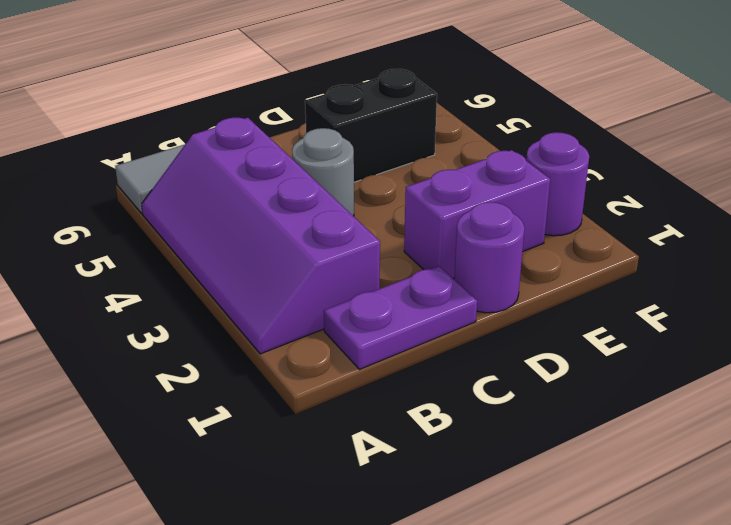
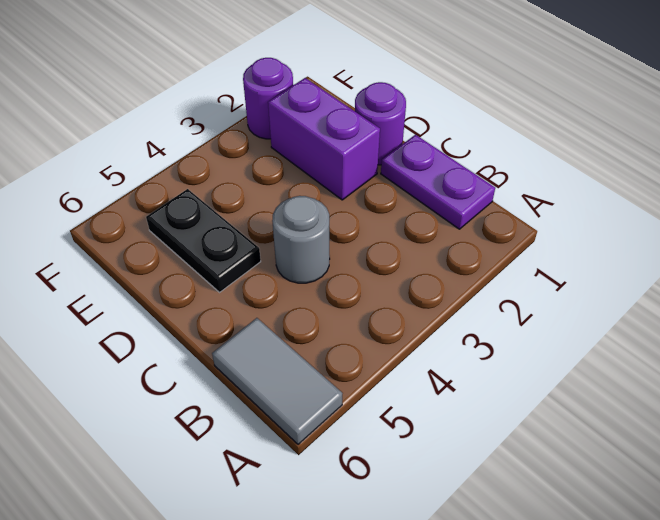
purple 2x4 slope [142,117,380,354] -> none
black 1x2 brick [305,69,437,182] -> black 1x2 plate [146,189,261,292]

